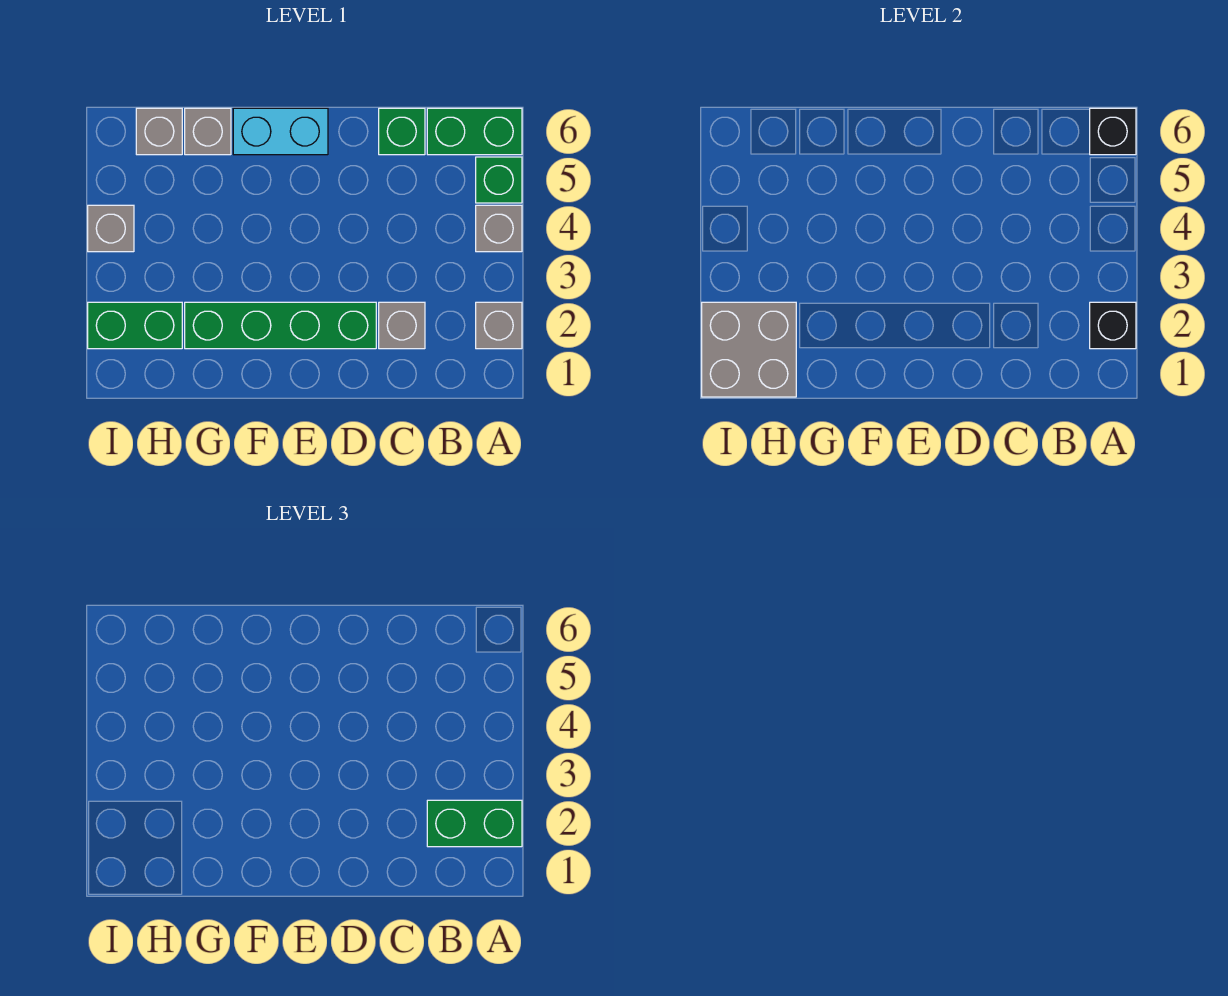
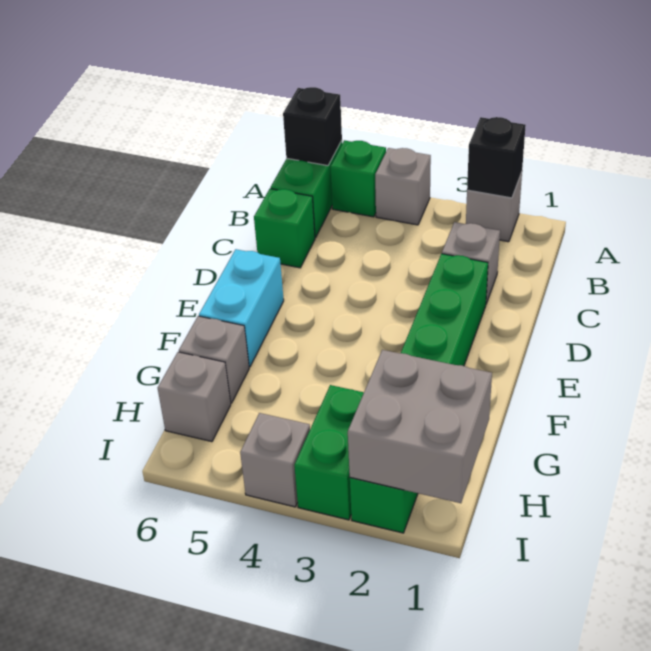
green 1x2 brick [427,800,522,847] -> green 1x2 brick moved to [294,385,364,520]

